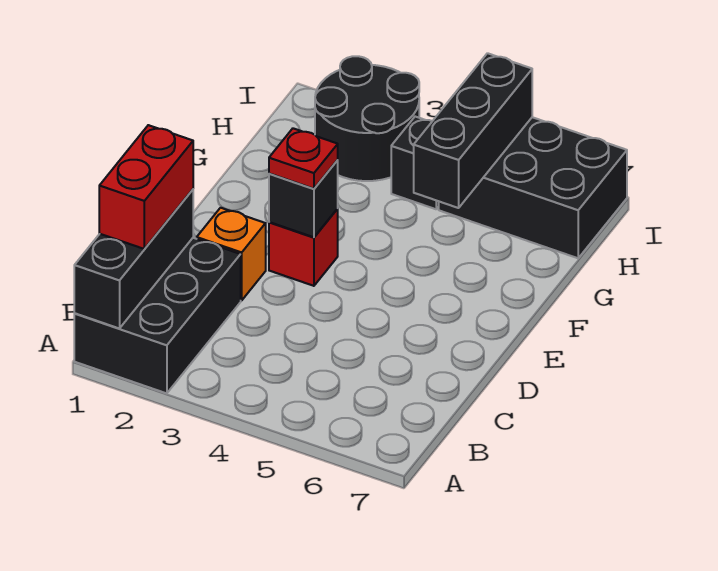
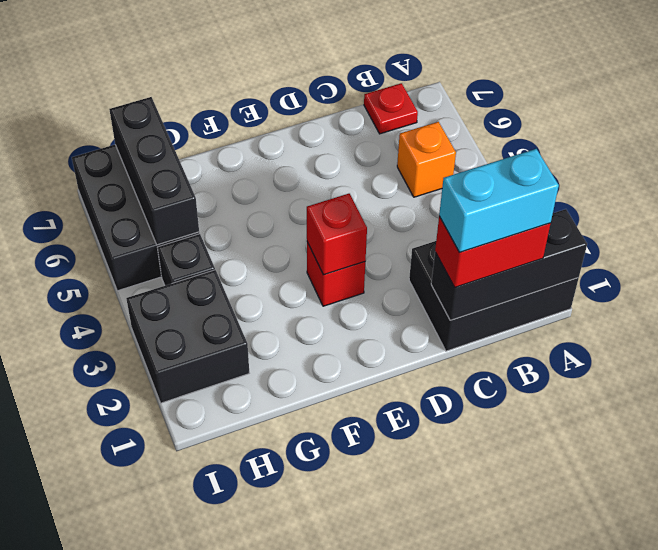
none -> cyan 1x2 brick [439,149,559,252]
orange 1x1 brick [197,208,266,300] -> orange 1x1 brick moved to [397,122,456,197]
black 1x1 brick [269,160,338,237] -> red 1x1 brick [307,194,367,275]
red 1x1 plate [269,128,338,189] -> red 1x1 plate moved to [364,83,418,134]
black 1x3 brick [414,53,532,208] -> black 1x3 brick turned to [109,97,199,245]
black 2x2 round brick [315,56,419,181] -> black 2x2 brick [126,270,249,403]

